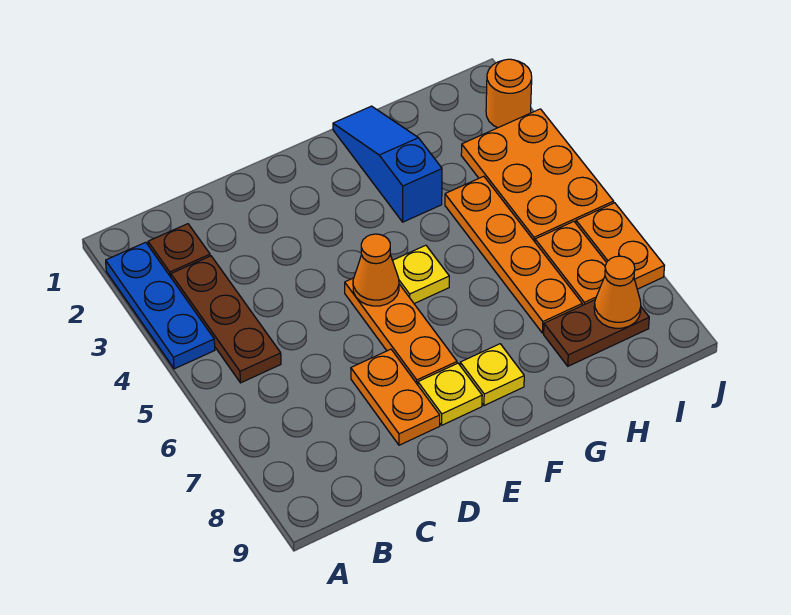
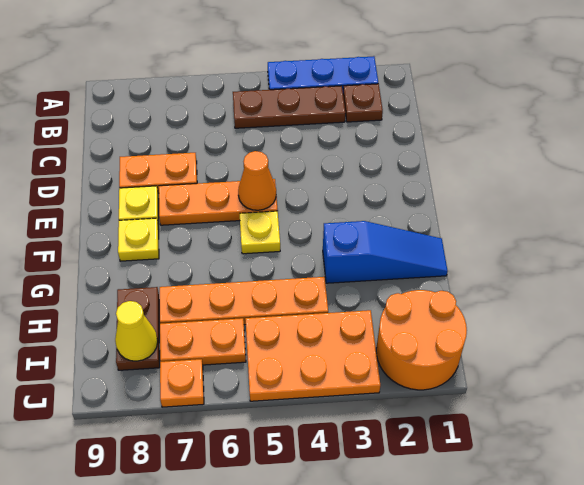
orange 1x1 cone [594,256,641,328] -> yellow 1x1 cone [115,301,158,361]
orange 1x1 round brick [486,59,532,128] -> orange 2x2 round brick [376,290,467,390]
orange 1x2 plate [576,203,664,289] -> orange 1x1 plate [160,359,204,407]

